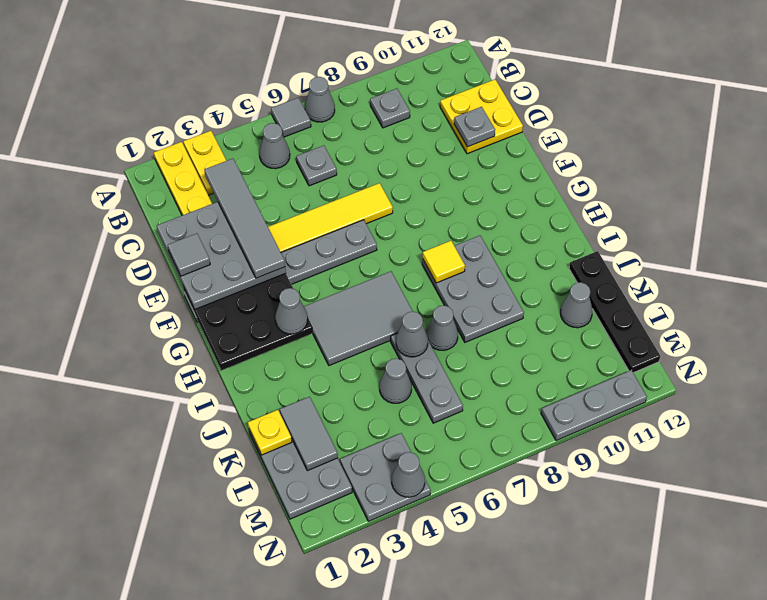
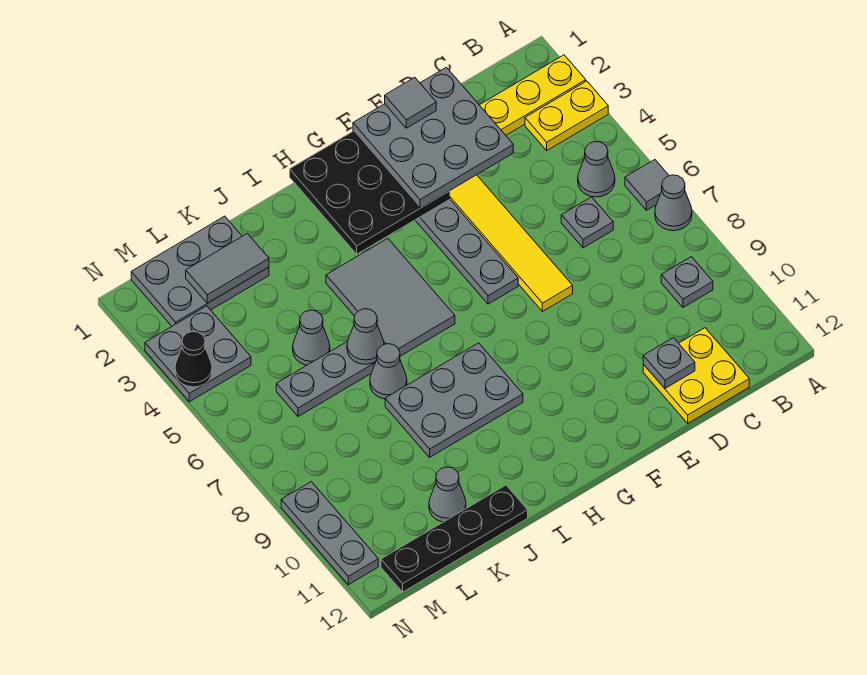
grey 1x4 tile [204,159,285,278] -> none
grey 1x1 cone [275,288,308,334] -> none
yellow 1x1 tile [423,241,465,283] -> none
yellow 1x1 plate [248,410,292,455] -> none
grey 1x1 cone [392,452,425,497] -> black 1x1 cone [175,331,212,387]

